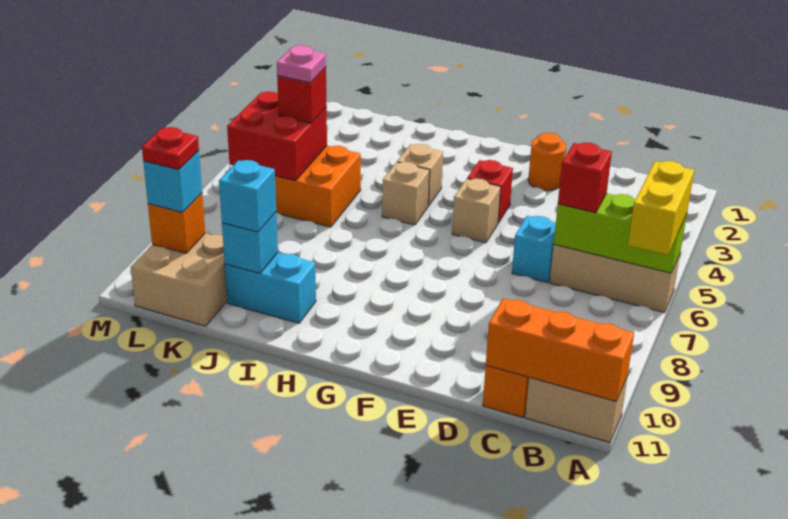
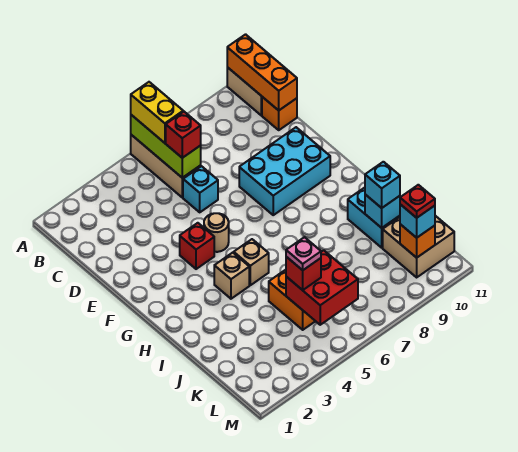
yellow 1x2 brick [628,161,694,255] -> yellow 1x2 brick turned to [131,82,183,143]
orange 1x1 round brick [528,133,566,191] -> none
none -> cyan 2x3 brick [239,127,330,215]
tan 1x1 brick [452,179,501,243] -> tan 1x1 round brick [204,213,229,252]

